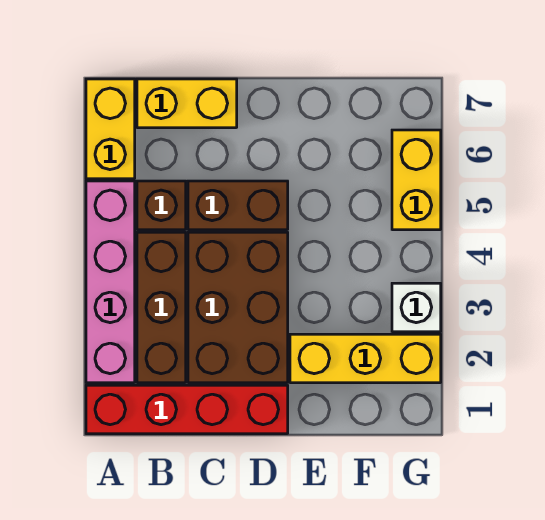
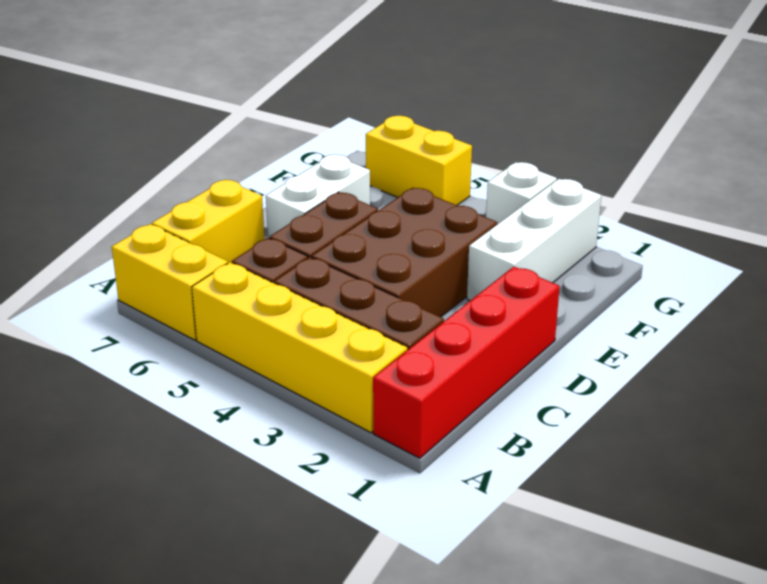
pink 1x4 brick [86,181,135,383] -> yellow 1x4 brick [192,262,407,433]
brown 2x3 brick [188,232,288,383] -> brown 2x3 brick turned to [312,188,497,317]
none -> white 1x2 brick [266,155,370,238]
yellow 1x3 brick [290,334,441,383] -> white 1x3 brick [467,179,601,301]

